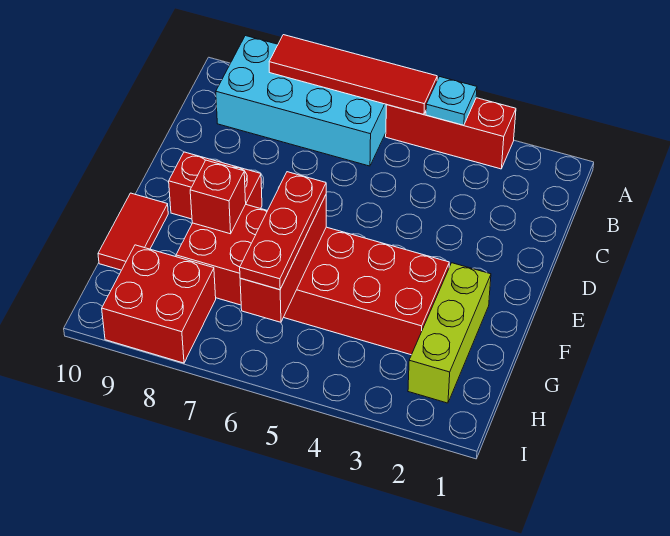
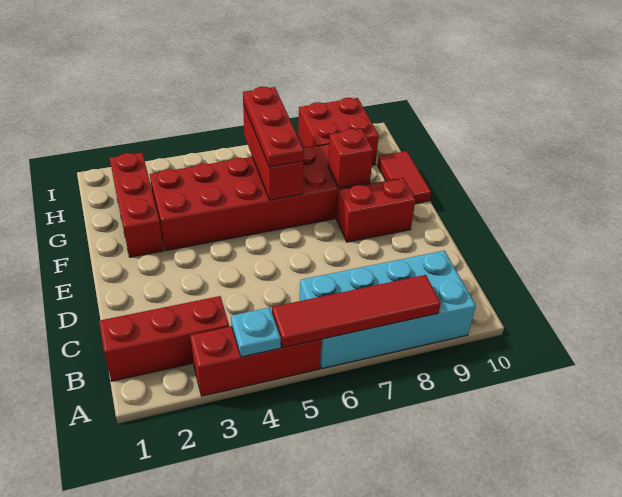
none -> red 1x3 brick [99,296,229,381]
lime 1x3 brick [408,263,491,403] -> red 1x3 brick [110,153,164,257]

